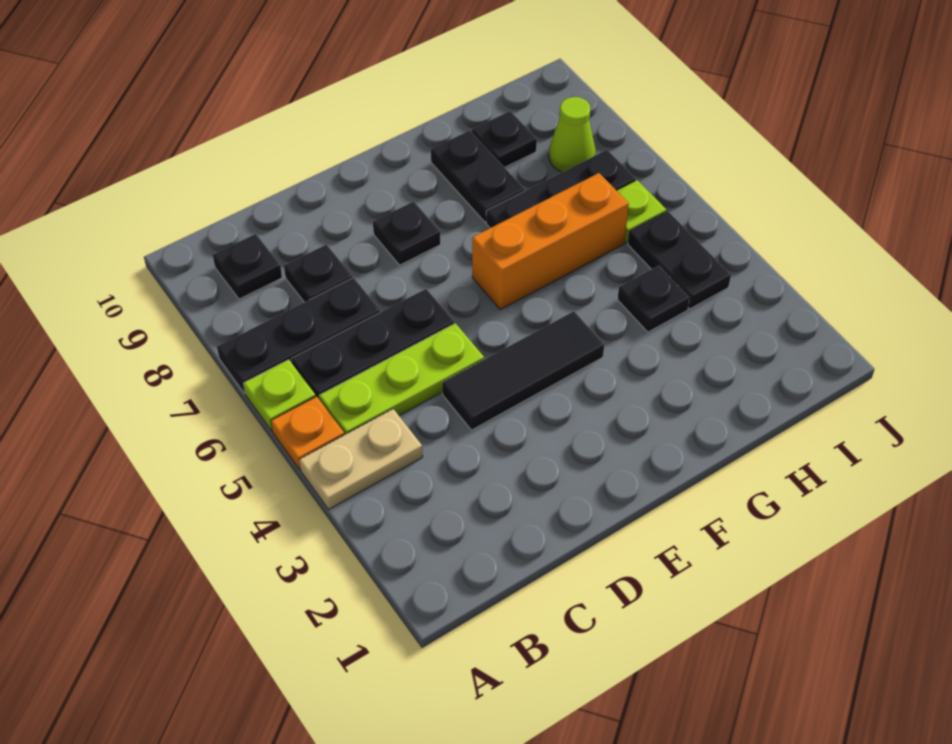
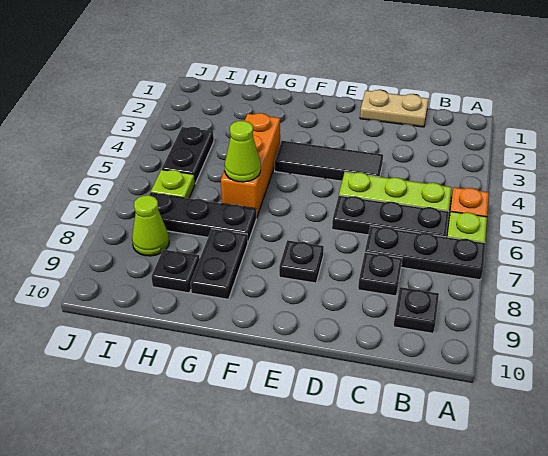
tan 1x2 plate [299,409,423,509] -> tan 1x2 plate moved to [360,90,429,127]
orange 1x3 brick [472,173,629,310] -> orange 1x3 brick turned to [221,113,280,218]
none -> lime 1x1 cone [225,121,261,182]
black 1x1 plate [618,265,690,332] -> none

